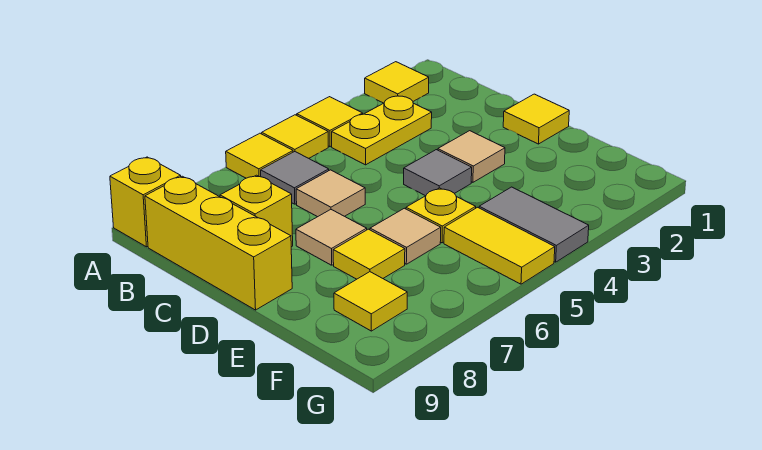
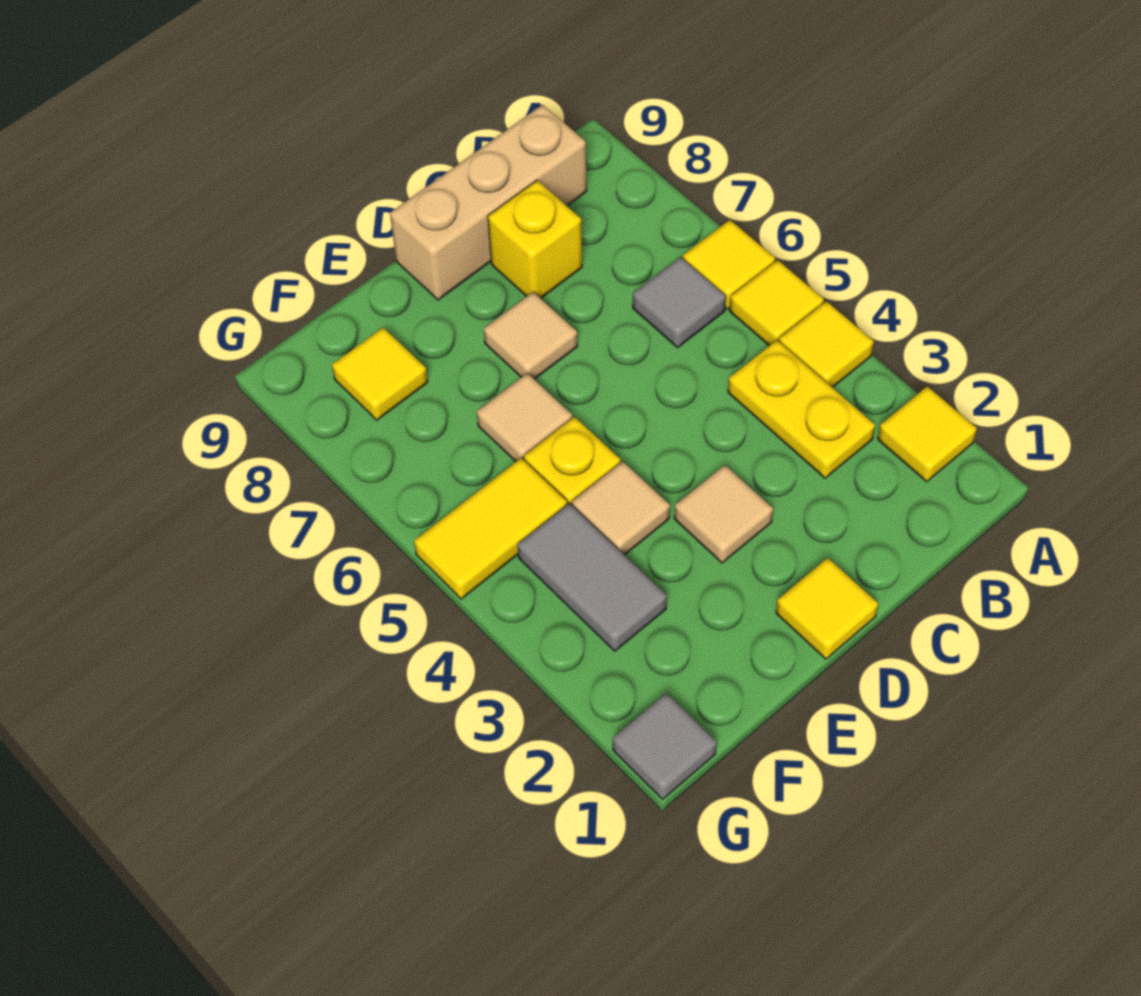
yellow 1x1 brick [110,157,181,247] -> none
yellow 1x3 brick [145,176,292,310] -> tan 1x3 brick [390,105,587,300]
tan 1x1 tile [296,170,365,217] -> tan 1x1 tile moved to [572,462,670,555]
grey 1x1 tile [404,150,472,196] -> grey 1x1 tile moved to [613,693,717,799]
yellow 1x1 tile [333,229,405,279] -> none
grey 1x2 tile [479,187,589,262] -> grey 1x2 tile turned to [518,503,667,651]

